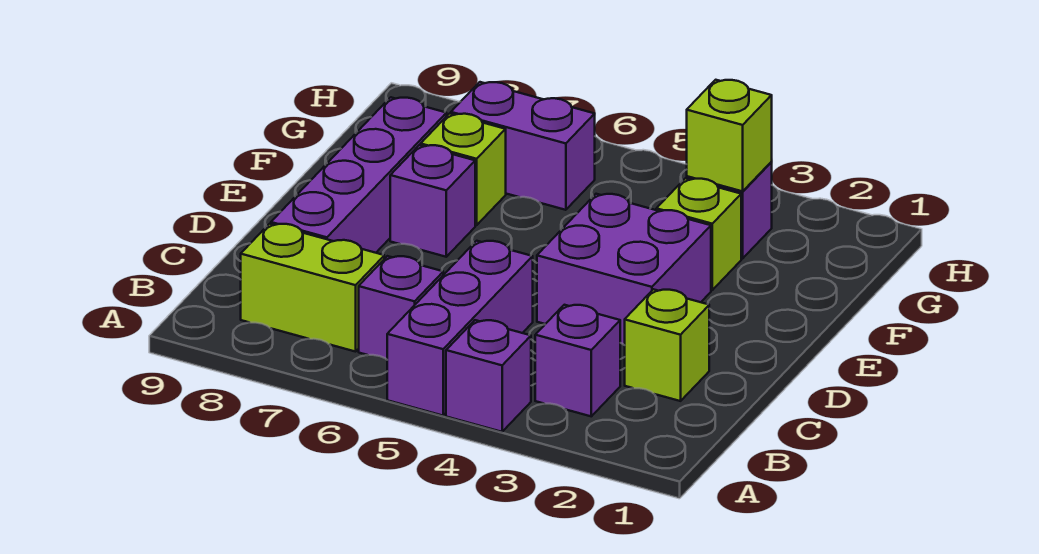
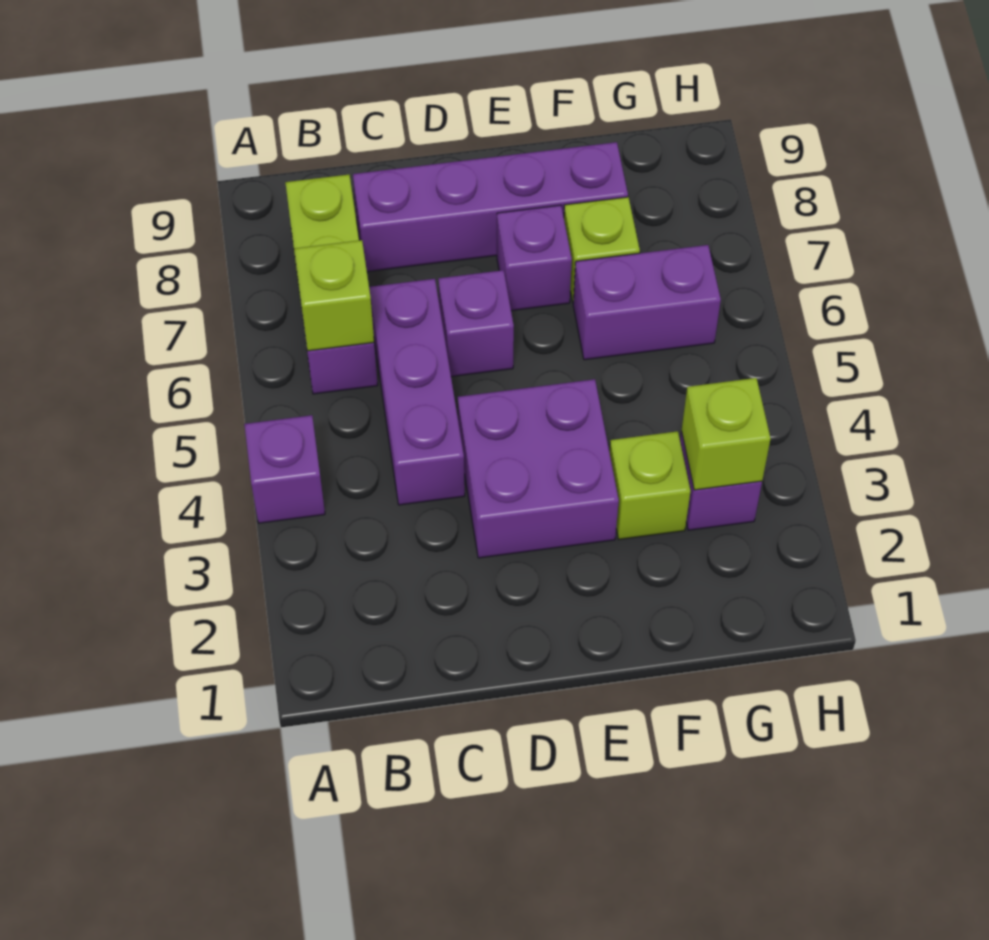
purple 1x3 brick [387,241,533,416] -> purple 1x3 brick turned to [369,279,465,505]
purple 1x1 brick [535,305,620,416] -> purple 1x1 brick moved to [438,270,514,377]
lime 1x1 brick [625,289,709,401] -> lime 1x1 brick moved to [294,240,374,351]
purple 1x2 brick [451,82,595,210] -> purple 1x2 brick turned to [573,245,721,360]

